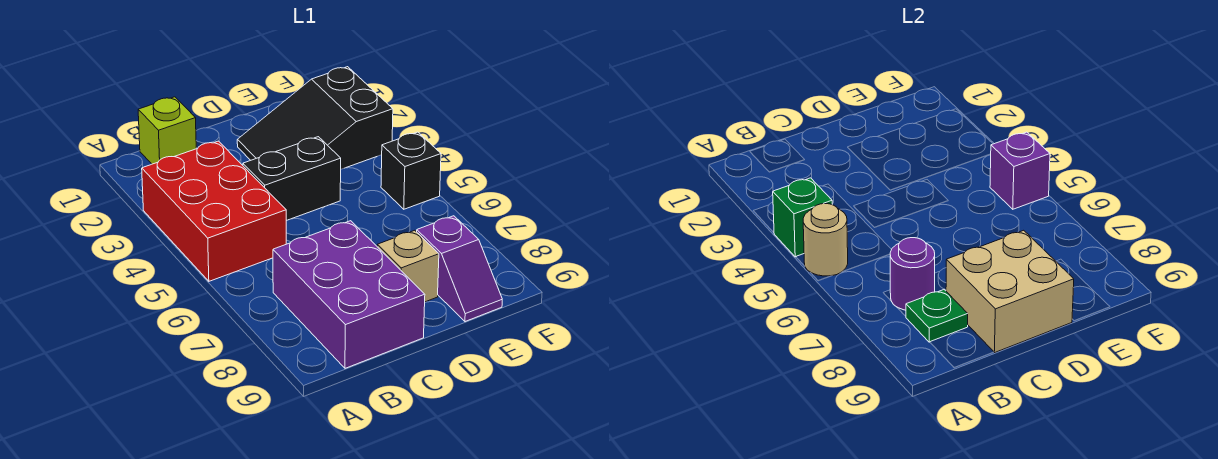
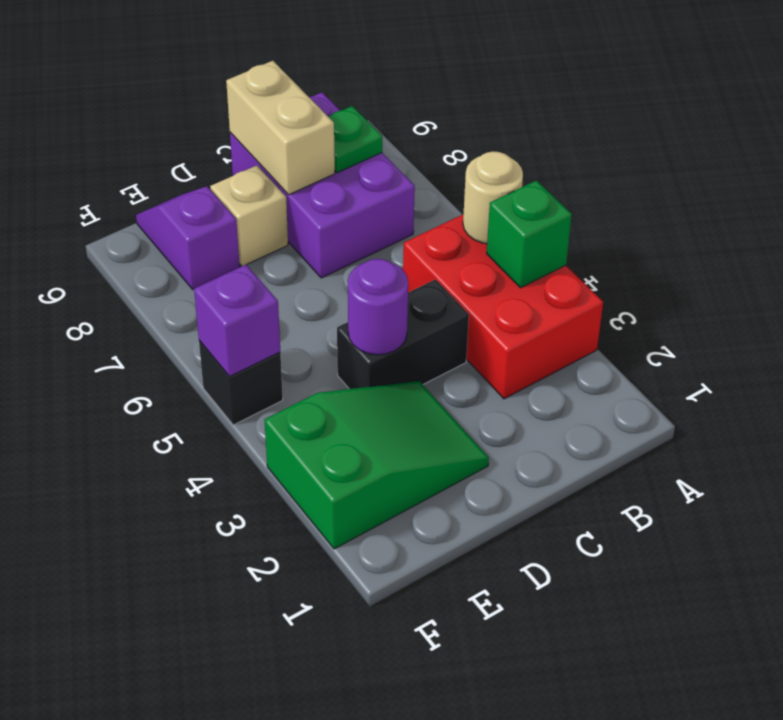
lime 1x1 brick [138,97,196,164] -> none
purple 1x1 round brick [890,238,935,310] -> purple 1x1 round brick moved to [348,259,408,355]
tan 2x2 brick [946,230,1074,353] -> tan 1x2 brick [226,61,335,195]
black 2x3 slope [237,67,393,169] -> green 2x3 slope [265,381,489,549]

